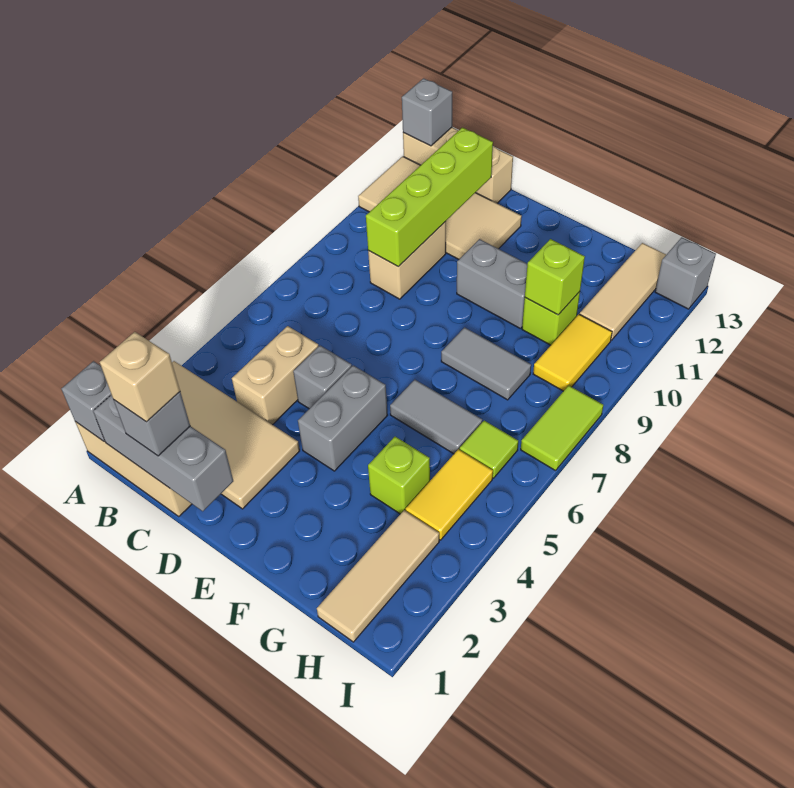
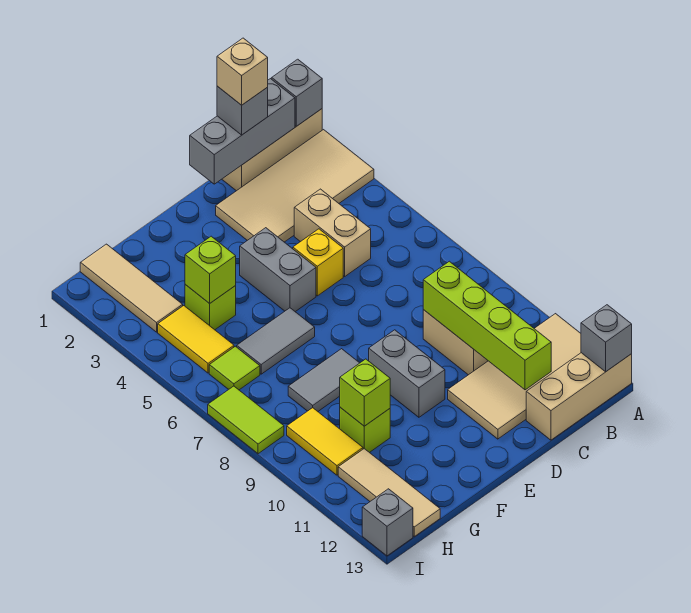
grey 1x1 brick [293,346,352,409] -> yellow 1x1 brick [293,229,343,296]
grey 1x2 brick [457,239,527,328] -> grey 1x2 brick turned to [369,330,445,417]
none -> lime 1x1 brick [185,236,236,303]

